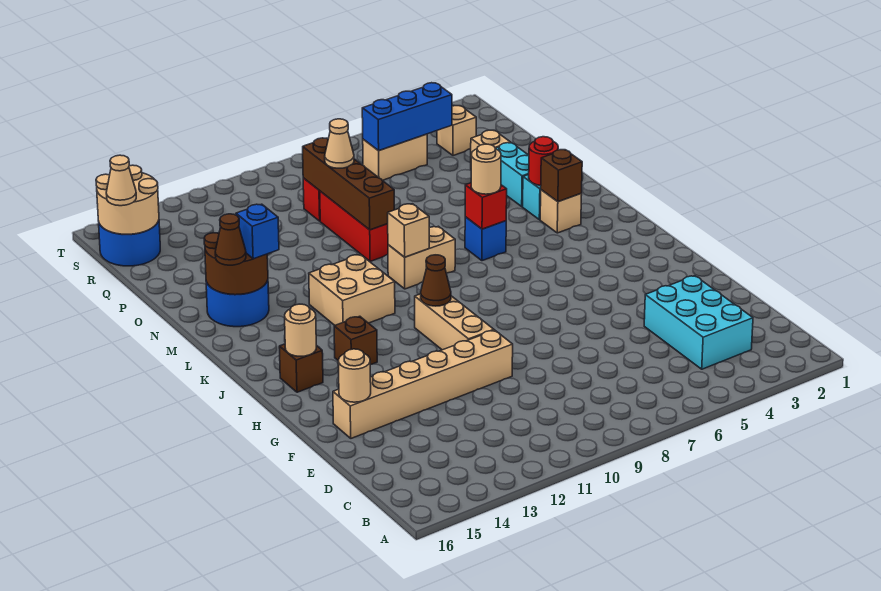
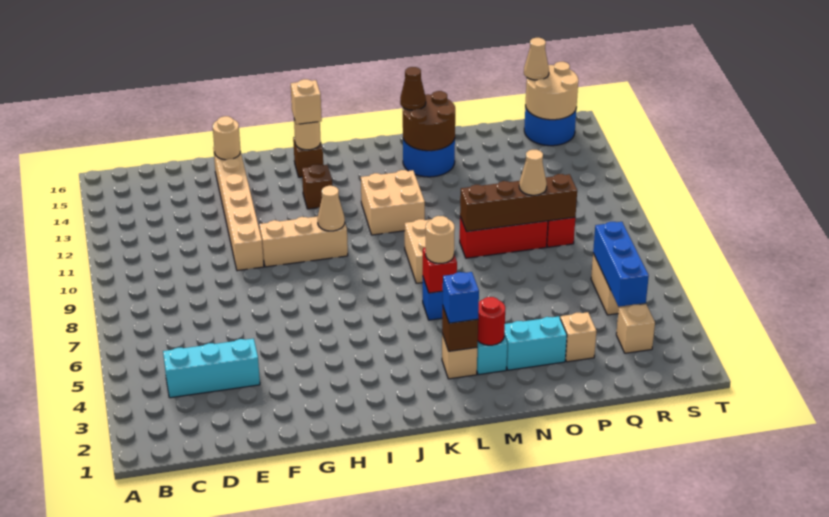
cyan 2x3 brick [644,276,753,369] -> cyan 1x3 brick [163,339,260,398]
brown 1x1 cone [421,255,451,306] -> tan 1x1 cone [318,186,345,231]
tan 1x1 brick [388,204,429,257] -> tan 1x1 brick moved to [291,79,322,124]
blue 1x1 brick [236,204,279,259] -> blue 1x1 brick moved to [442,272,479,323]

